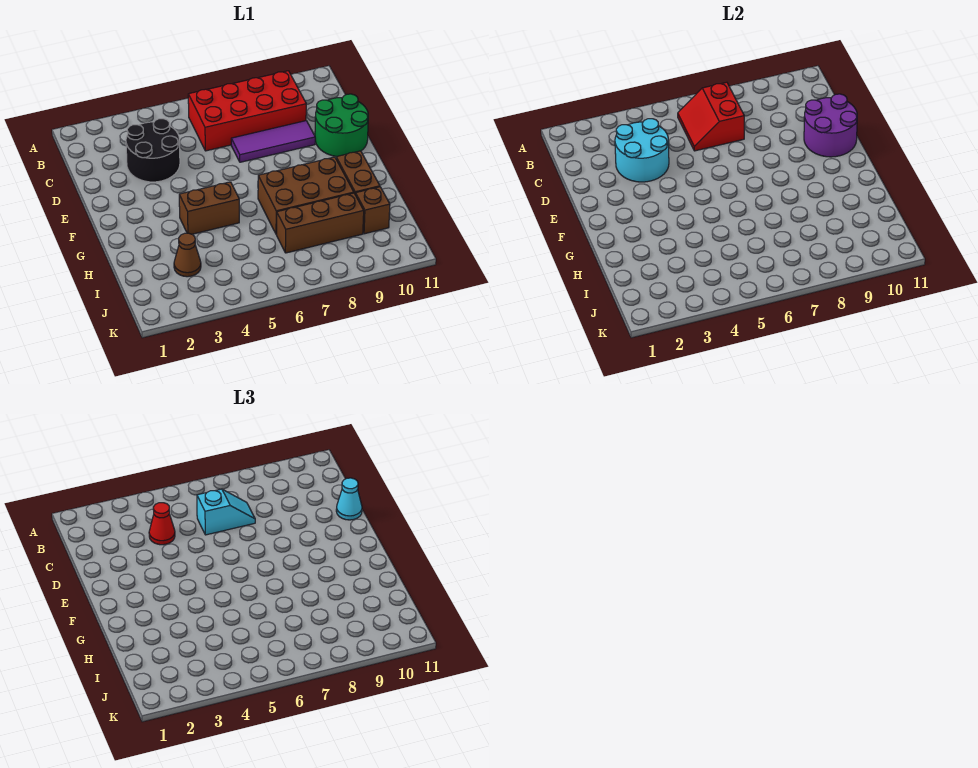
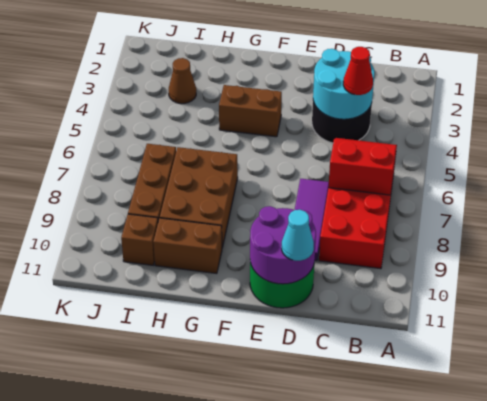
cyan 1x2 slope [197,489,255,535] -> none
brown 1x2 brick [179,182,239,234] -> brown 1x2 brick turned to [219,85,282,137]

